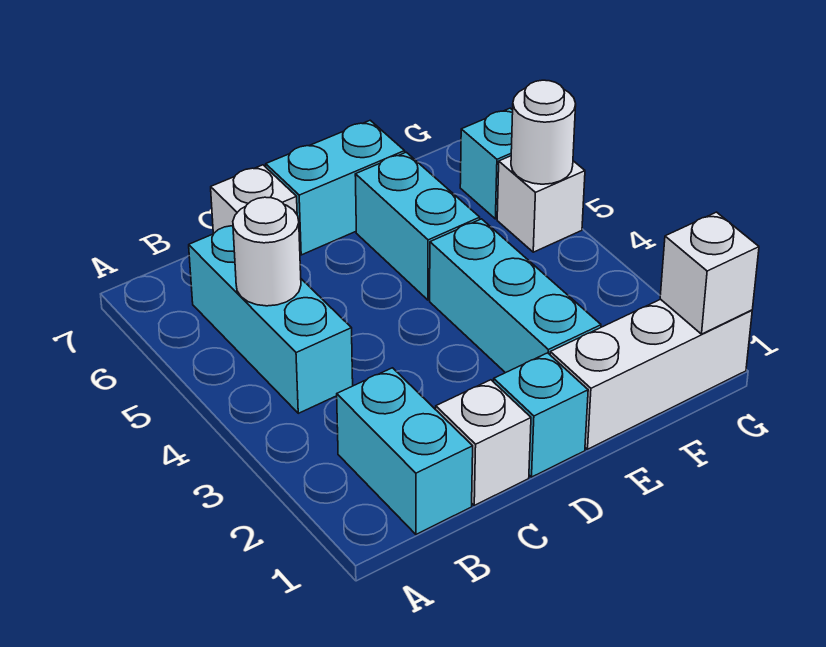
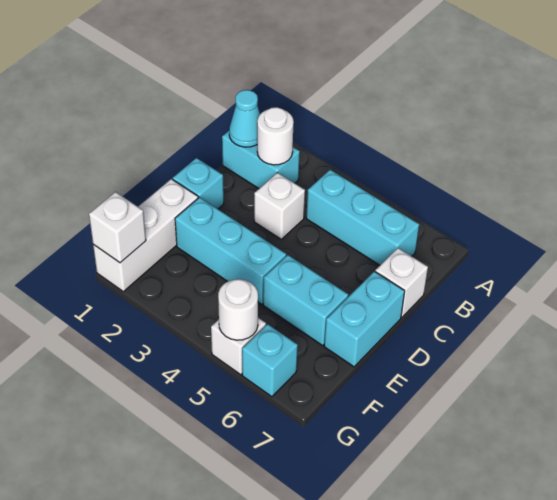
none -> cyan 1x1 cone [229,90,260,147]
white 1x1 round brick [233,197,301,306] -> white 1x1 round brick moved to [257,107,294,165]
white 1x1 brick [436,380,531,505] -> white 1x1 brick moved to [254,173,305,239]

